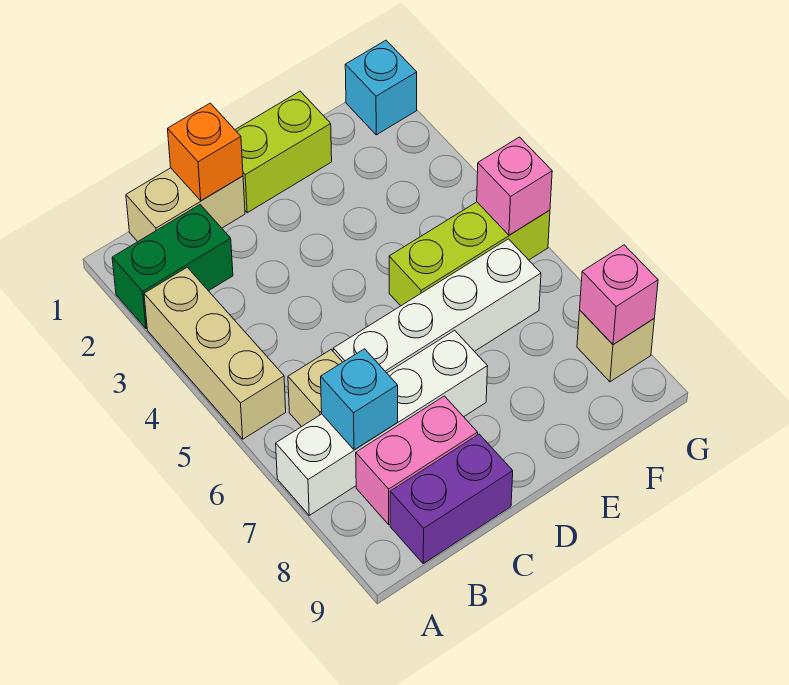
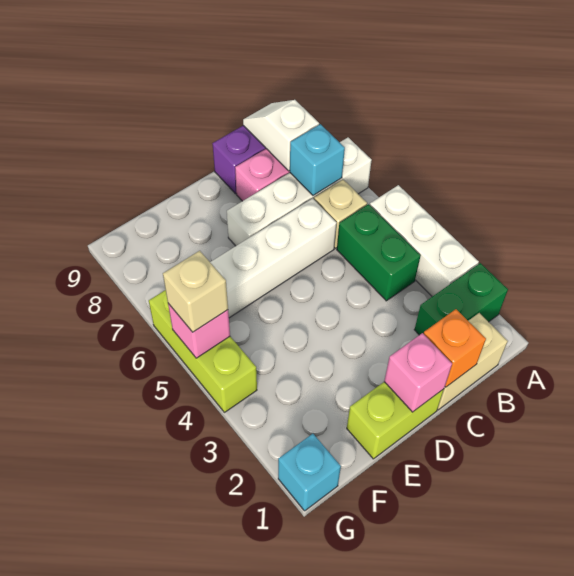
tan 1x3 brick [144,267,286,439] -> white 1x3 brick [370,185,479,297]
none -> green 1x2 brick [337,204,421,301]
none -> white 1x2 slope [243,100,319,171]
lime 1x3 brick [389,202,550,306] -> lime 1x3 brick turned to [149,290,257,412]
tan 1x1 brick [577,311,654,382] -> tan 1x1 brick moved to [163,251,228,332]
pink 1x1 brick [580,245,658,345] -> pink 1x1 brick moved to [384,333,452,412]

